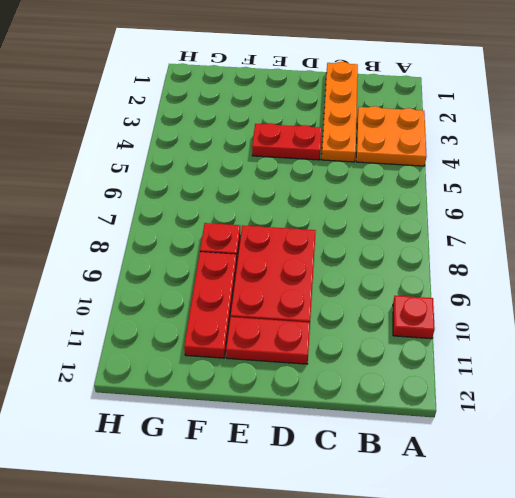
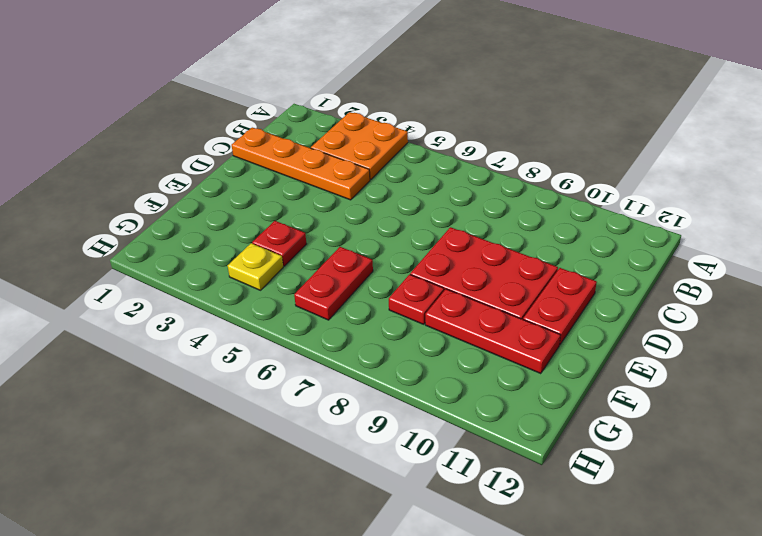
red 1x1 plate [393,296,435,339] -> red 1x1 plate moved to [252,221,306,266]
red 1x2 plate [252,123,322,160] -> red 1x2 plate moved to [294,247,373,320]
none -> yellow 1x1 plate [228,243,283,290]

